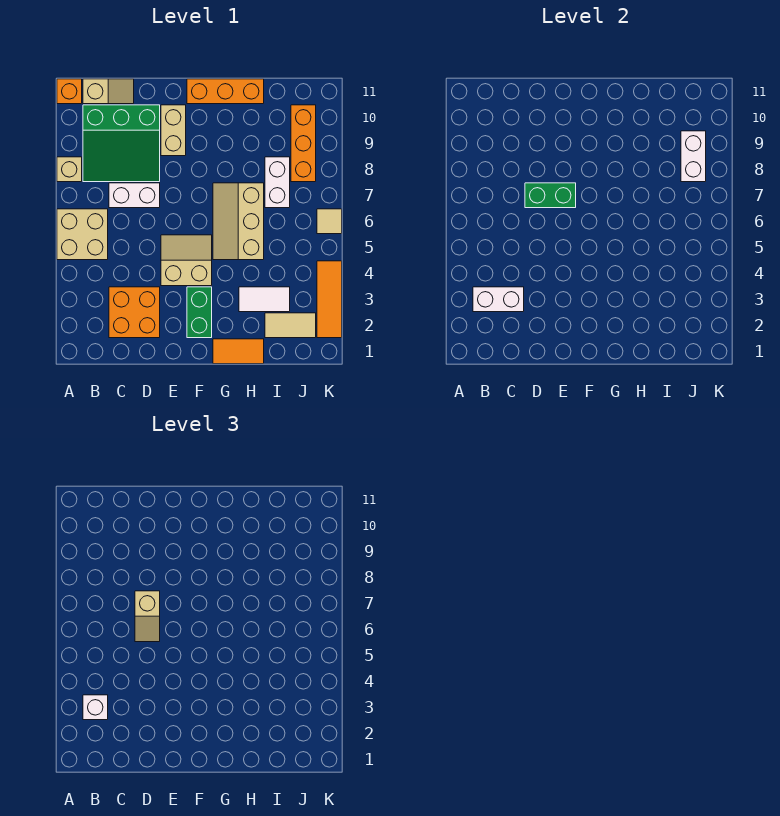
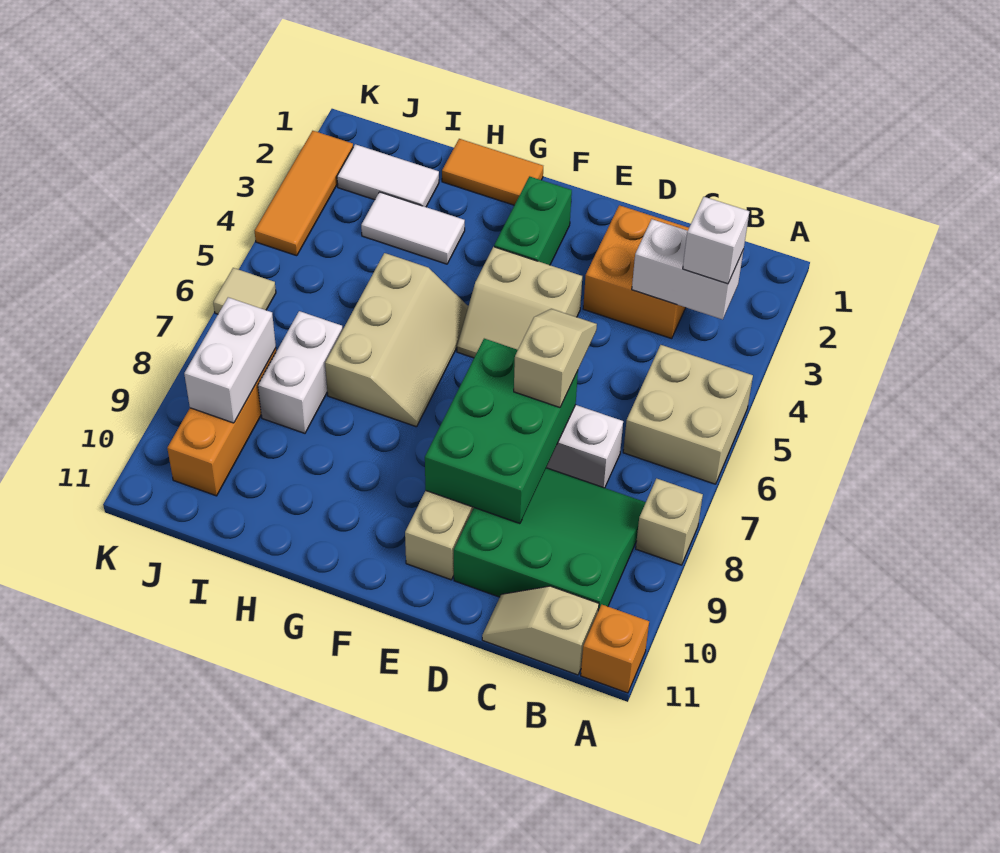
green 1x2 brick [525,183,576,208] -> green 2x3 brick [425,339,578,523]
orange 1x3 brick [187,79,264,104] -> none
tan 1x2 tile [265,313,316,338] -> white 1x2 tile [337,144,439,207]

